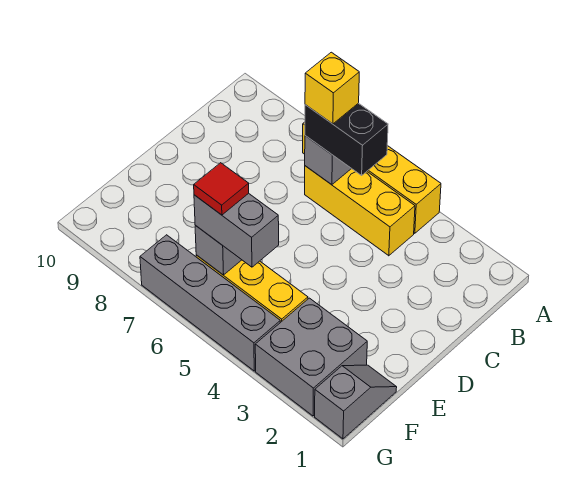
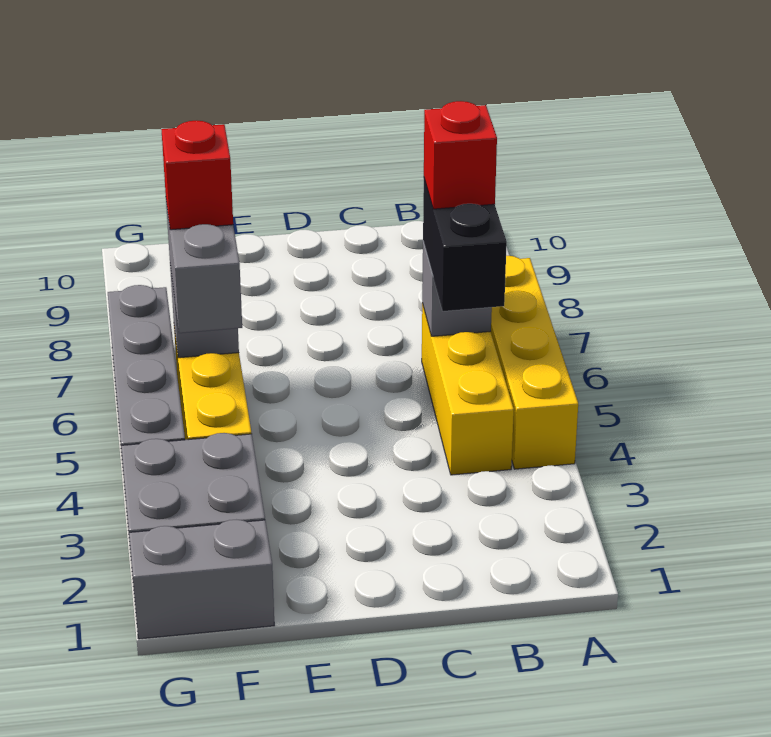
yellow 1x1 brick [305,52,359,124] -> red 1x1 brick [424,101,497,209]
grey 1x2 slope [315,365,397,439] -> grey 1x2 brick [129,520,275,639]
red 1x1 tile [194,163,249,215] -> red 1x1 brick [161,121,233,230]

